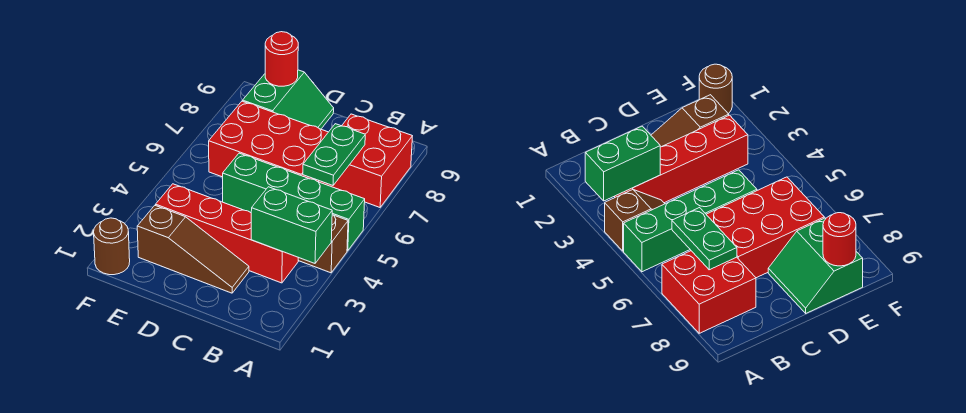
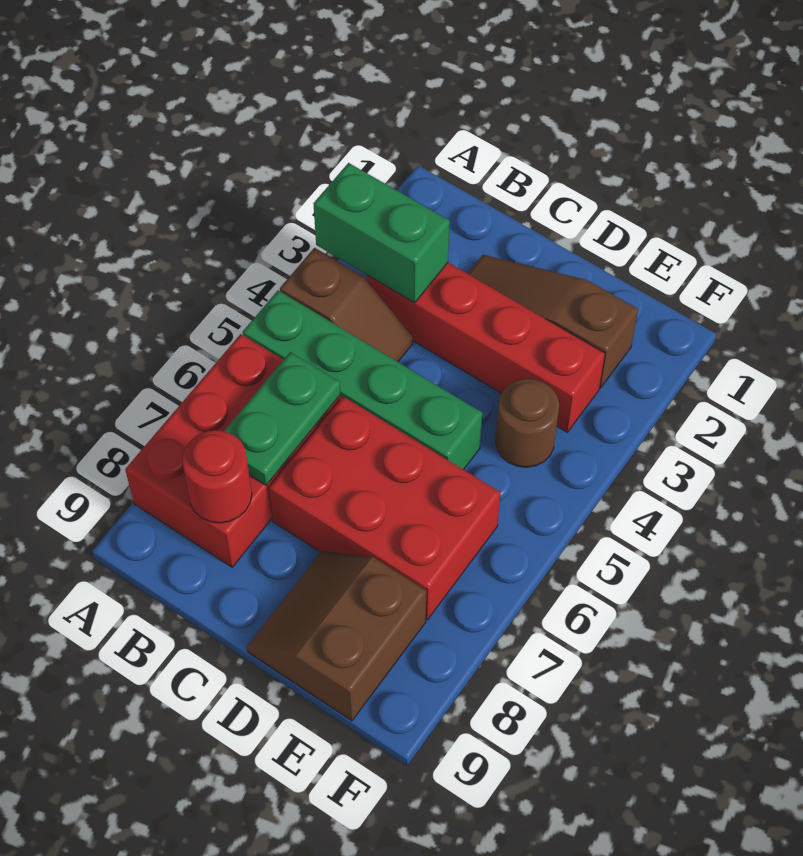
red 2x2 brick [319,114,412,207] -> red 2x3 brick [125,334,341,567]
green 2x2 slope [243,70,334,129] -> brown 2x2 slope [247,551,426,721]
red 1x1 round brick [265,32,298,86] -> red 1x1 round brick moved to [182,430,252,523]
brown 1x1 round brick [94,218,130,275] -> brown 1x1 round brick moved to [496,379,559,467]

